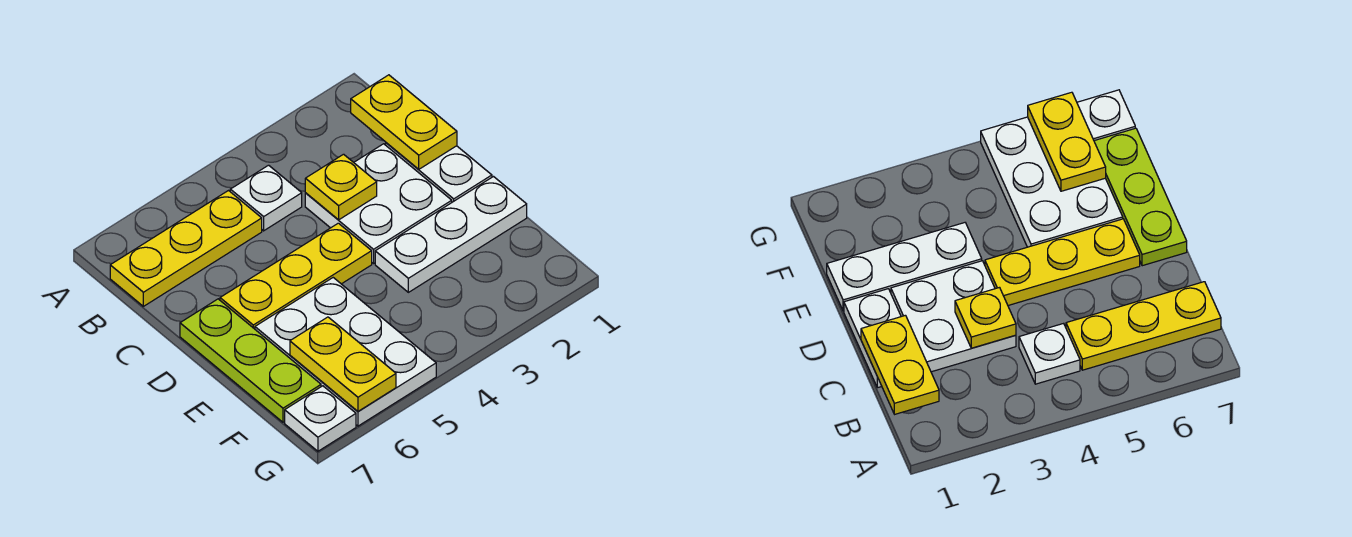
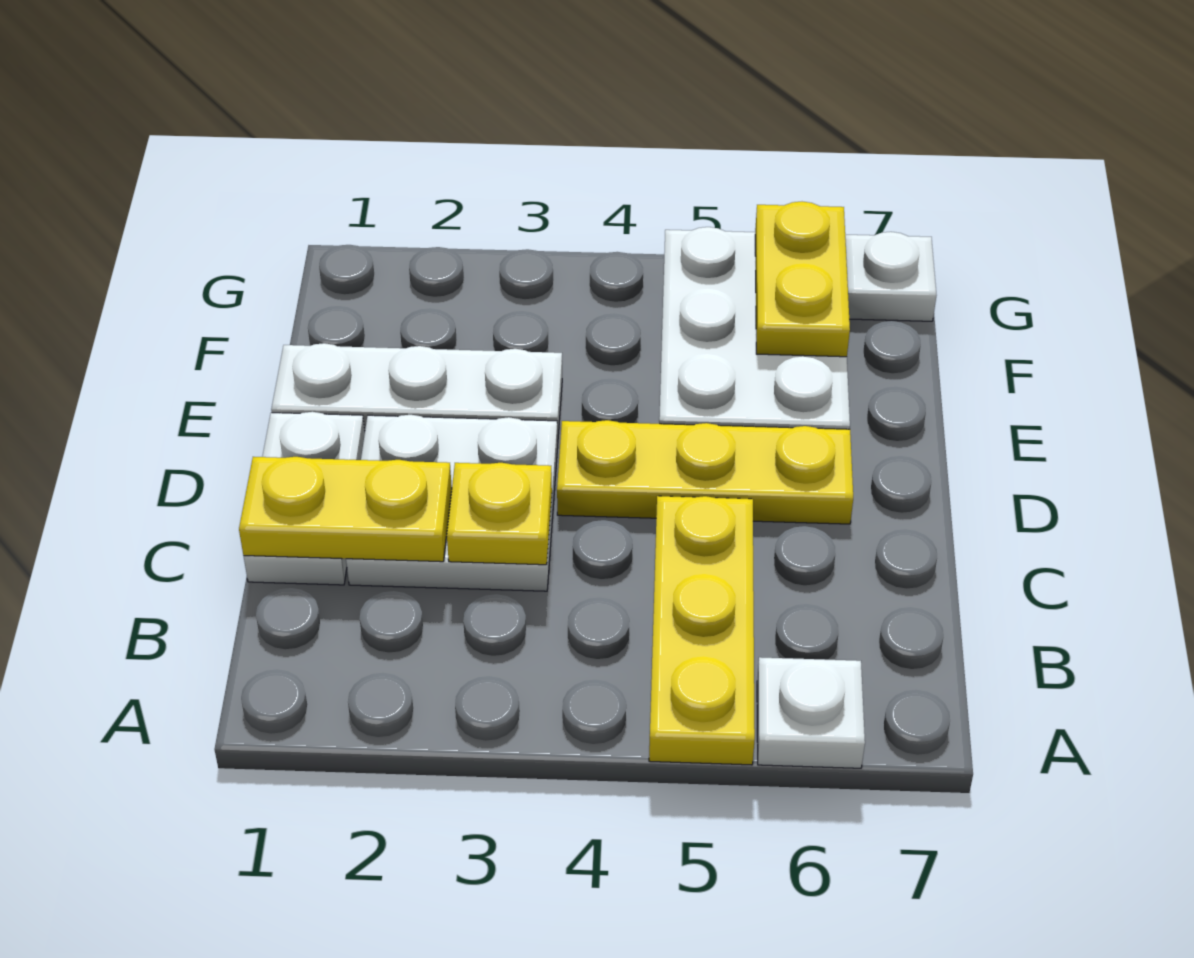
yellow 1x2 plate [351,75,457,169] -> yellow 1x2 plate turned to [239,457,452,562]
white 1x1 plate [230,165,302,231] -> white 1x1 plate moved to [757,657,865,768]
yellow 1x3 plate [110,191,262,306] -> yellow 1x3 plate turned to [649,496,755,765]
lime 1x3 plate [180,299,321,422] -> none

